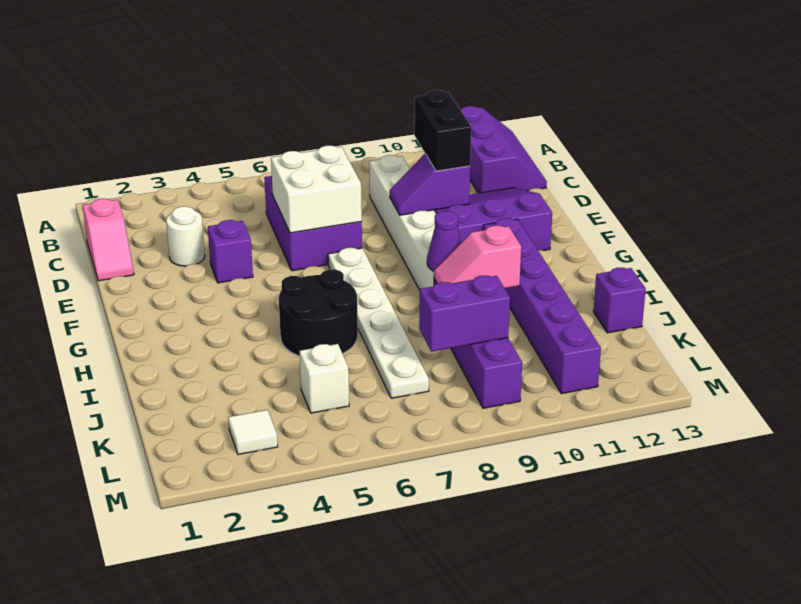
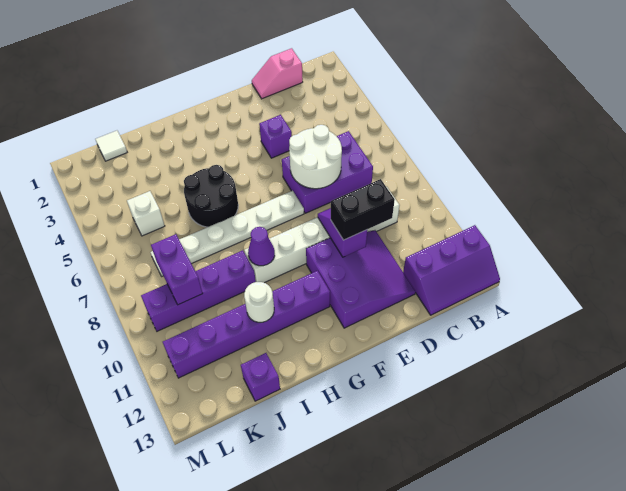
white 1x1 round brick [166,206,205,266] -> white 1x1 round brick moved to [244,282,274,322]
white 2x2 brick [271,146,362,233] -> white 2x2 round brick [289,125,342,189]
pink 1x2 slope [434,226,521,288] -> none
white 1x1 tile [228,410,278,455] -> white 1x1 tile moved to [95,131,127,161]

